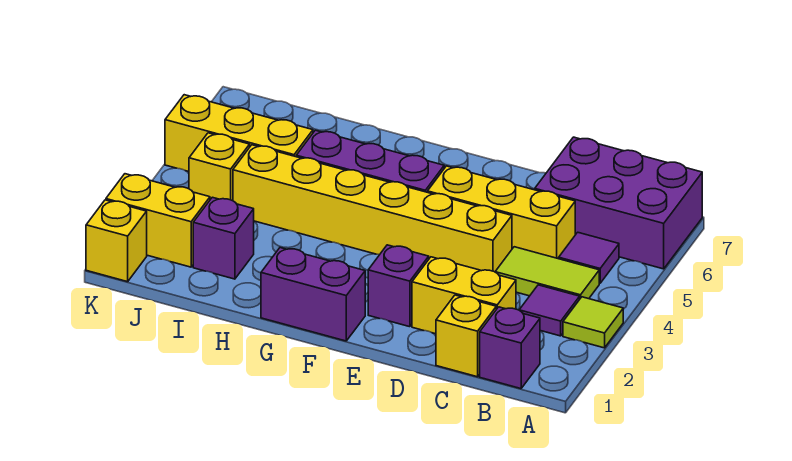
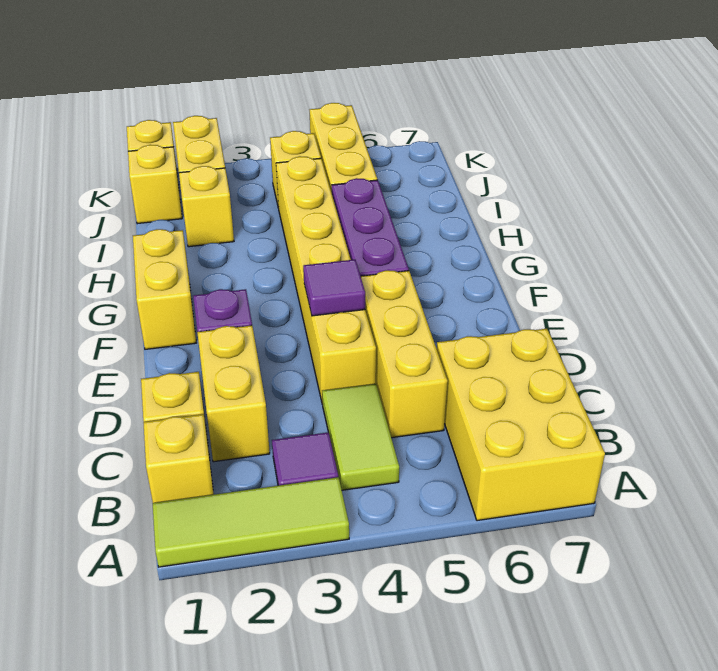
lime 1x1 tile [563,297,623,348] -> lime 1x3 tile [153,477,349,567]
purple 2x3 brick [535,137,702,269] -> yellow 2x3 brick [437,329,605,521]
purple 1x1 brick [480,307,540,389] -> yellow 1x1 brick [143,414,214,503]
purple 1x1 tile [559,232,619,283] -> purple 1x1 tile moved to [303,260,365,316]
purple 1x2 brick [261,248,365,341] -> yellow 1x2 brick [133,229,196,349]
purple 1x1 brick [193,197,254,279] -> yellow 1x1 brick [179,166,234,247]
none -> yellow 1x1 brick [128,145,182,224]

